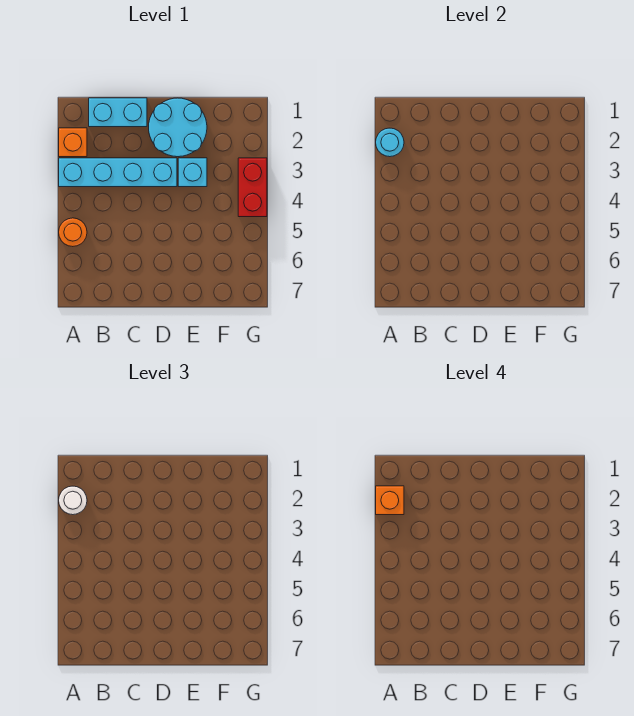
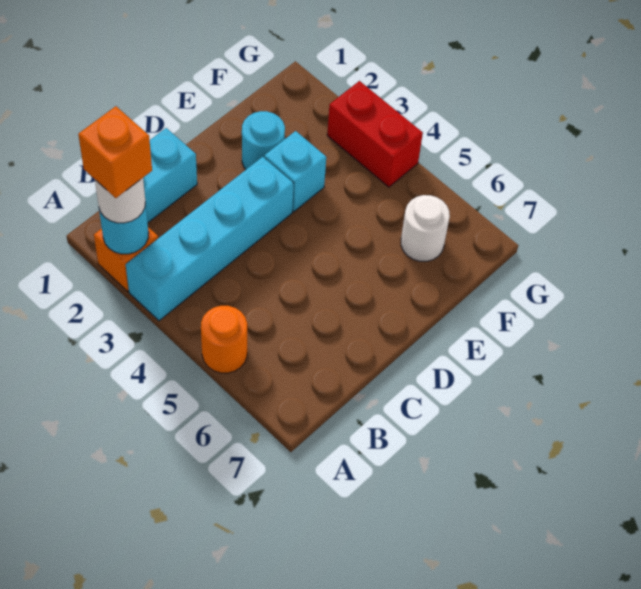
cyan 2x2 round brick [149,98,207,157] -> cyan 1x1 round brick [242,111,285,169]
none -> white 1x1 round brick [401,195,450,261]

